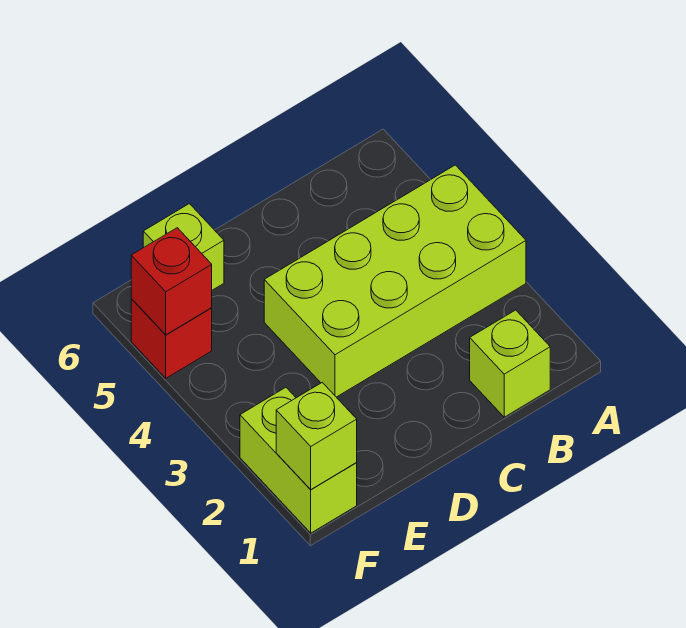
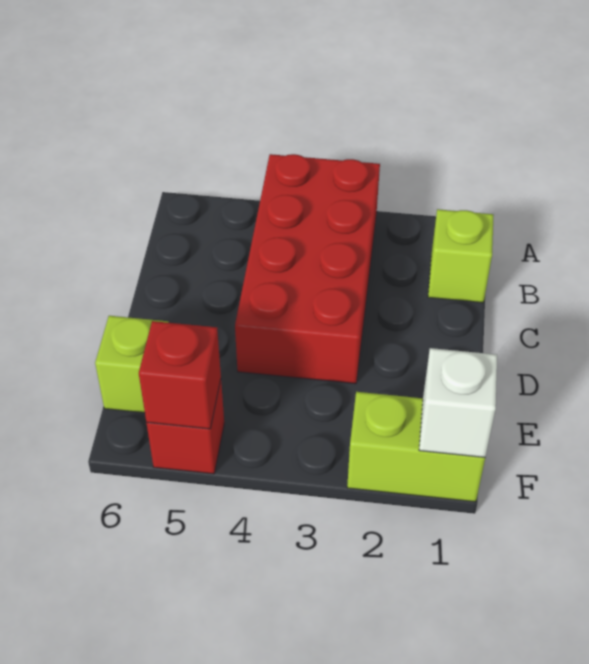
lime 2x4 brick [264,165,526,397] -> red 2x4 brick [235,154,380,384]
lime 1x1 brick [276,383,357,490] -> white 1x1 brick [419,348,497,457]

